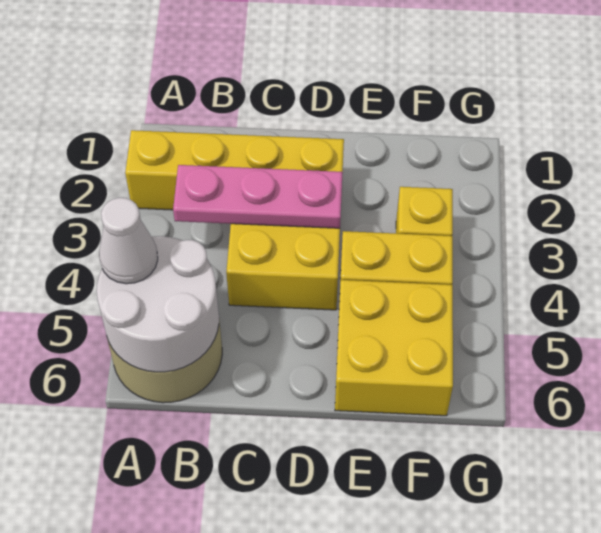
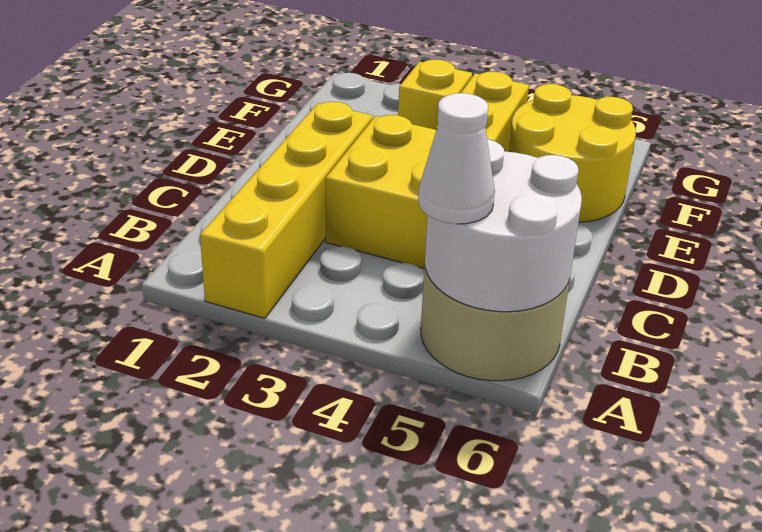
pink 1x3 plate [173,165,343,228] -> none
yellow 2x2 brick [335,280,453,416] -> yellow 2x2 round brick [509,84,636,222]

